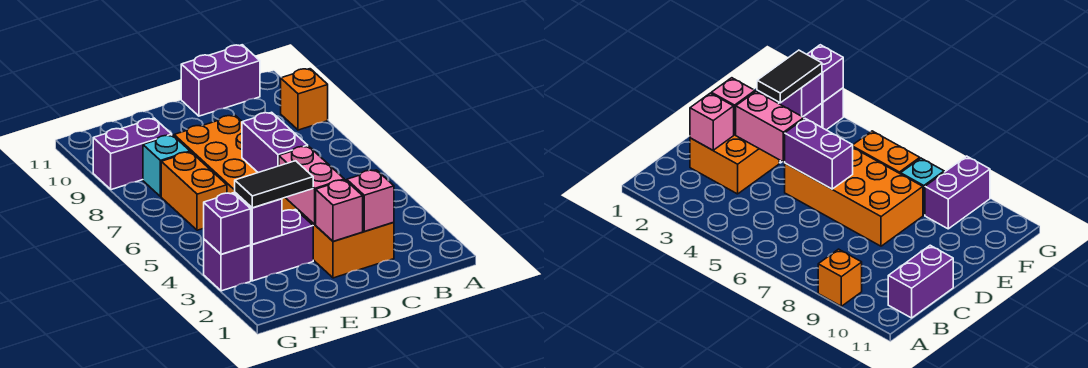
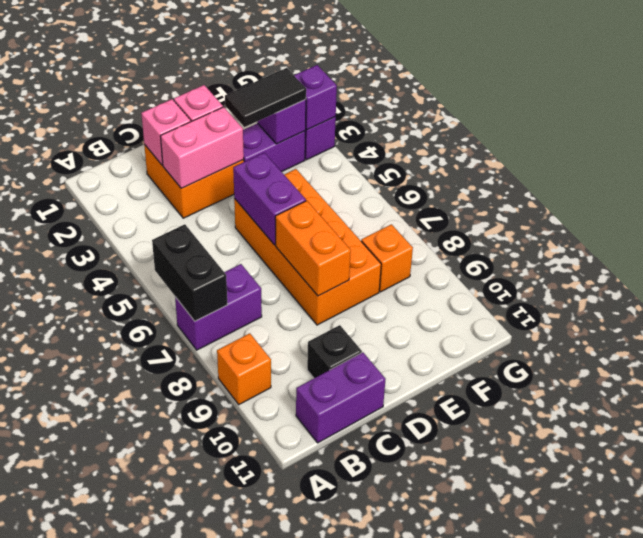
none -> black 1x2 brick [152,224,227,321]
none -> black 1x1 brick [307,325,362,378]
pink 1x2 brick [279,146,344,224] -> pink 1x2 brick turned to [161,107,244,188]
orange 1x2 brick [161,152,227,230] -> orange 1x2 brick moved to [275,201,351,296]
cyan 1x1 brick [143,135,190,197] -> orange 1x1 brick [361,224,413,292]
purple 1x2 brick [93,118,172,190] -> purple 1x2 brick moved to [175,264,262,350]

